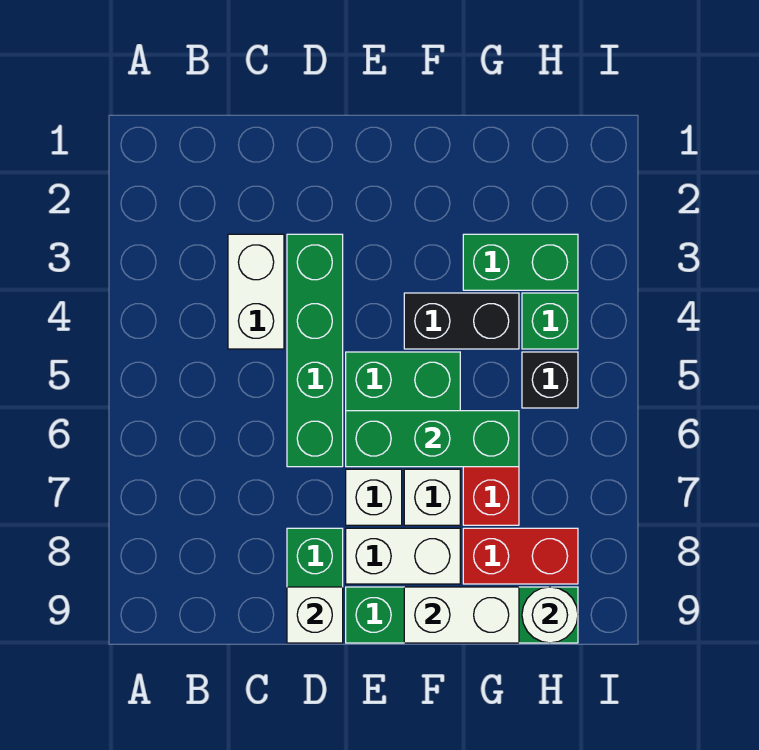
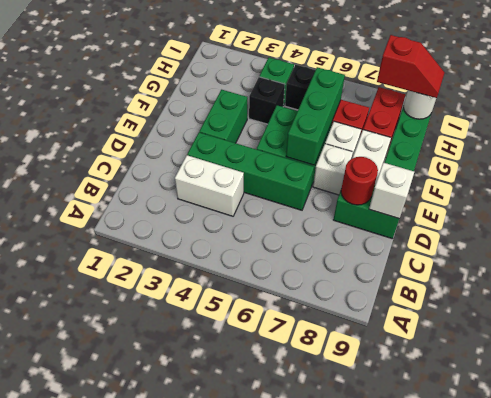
none -> red 1x1 round brick [341,157,378,205]
black 1x2 brick [404,293,519,349] -> black 1x1 brick [249,77,285,124]
white 1x2 brick [404,587,519,643] -> none
green 1x2 brick [463,234,578,290] -> green 1x2 brick moved to [199,90,247,143]
none -> red 1x2 slope [377,35,445,98]

